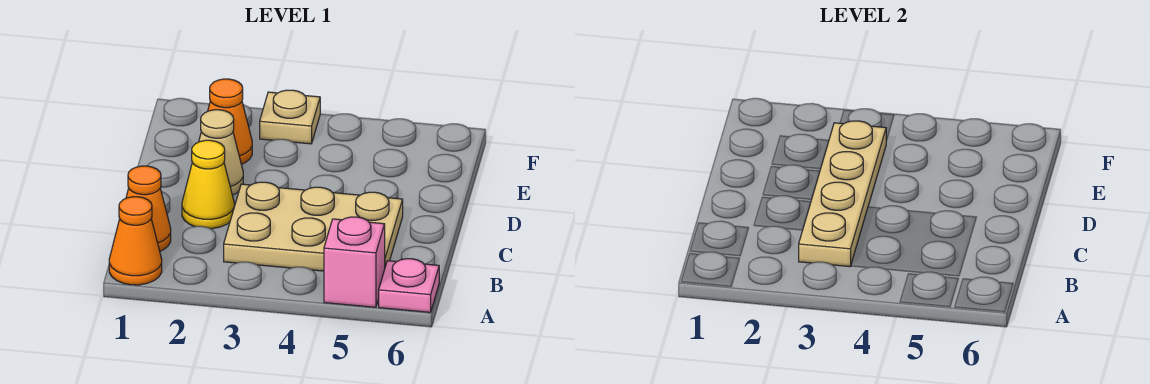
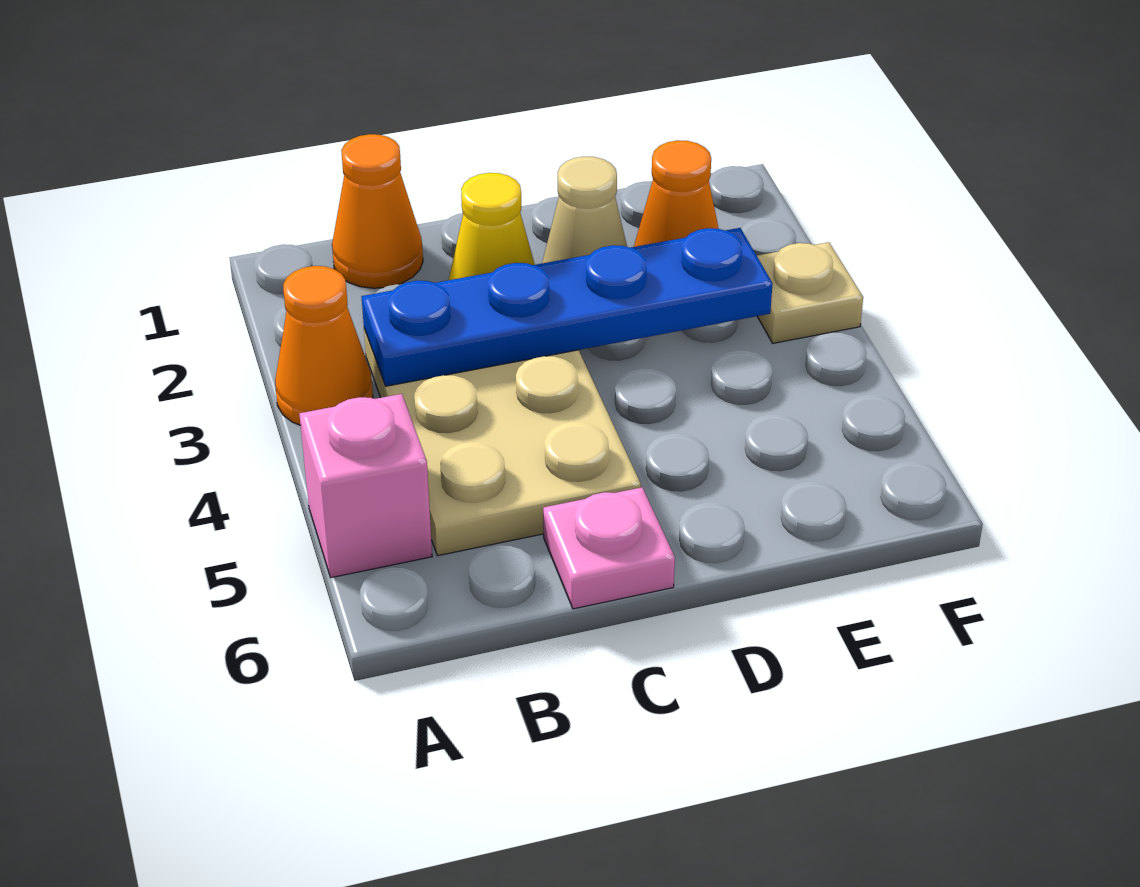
orange 1x1 cone [109,197,162,285] -> orange 1x1 cone moved to [275,266,373,425]
pink 1x1 plate [379,259,439,312] -> pink 1x1 plate moved to [543,487,675,609]
tan 1x4 plate [799,121,886,267] -> blue 1x4 plate [361,228,772,386]

